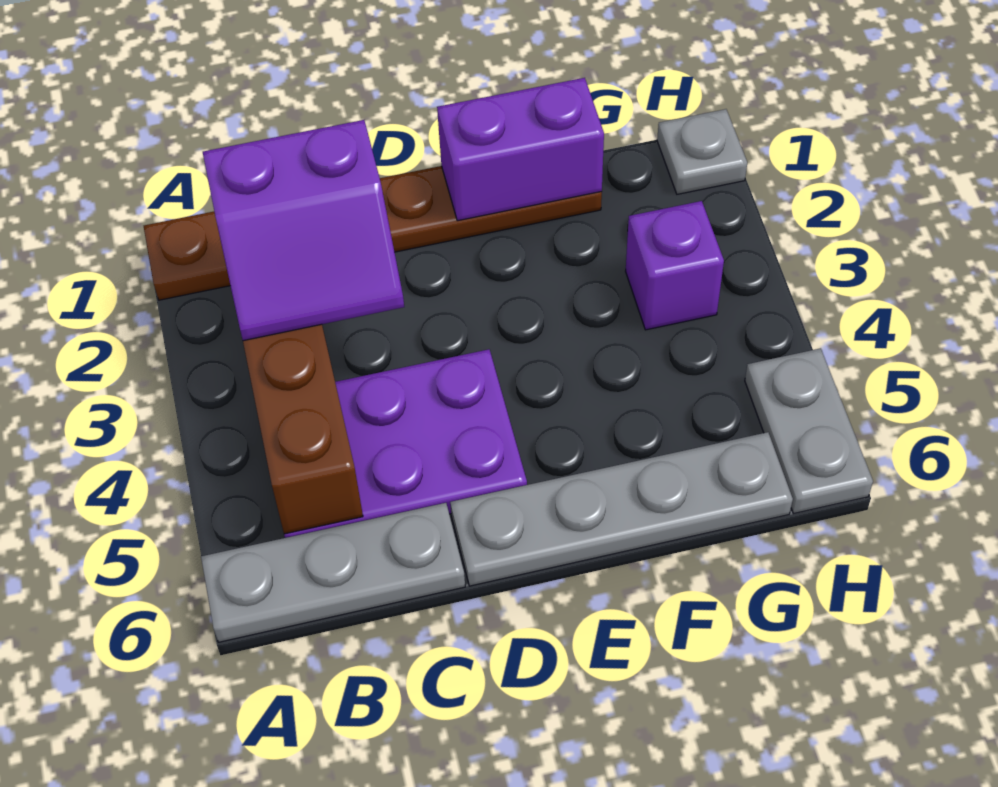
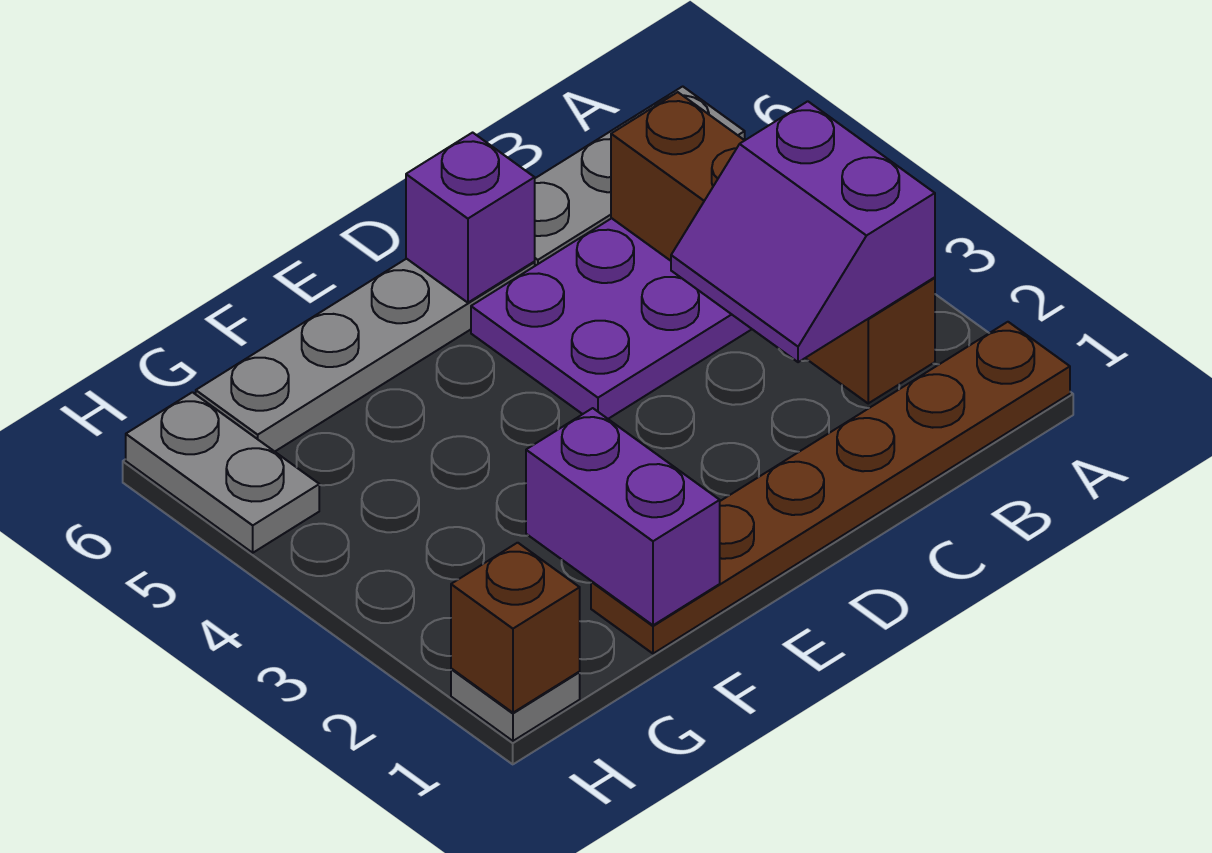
purple 2x2 slope [203,120,404,341] -> purple 2x2 slope turned to [671,101,935,362]
purple 1x2 brick [437,78,604,221] -> purple 1x2 brick turned to [526,408,720,625]
purple 1x1 brick [626,201,724,330] -> purple 1x1 brick moved to [406,133,535,303]
none -> brown 1x1 brick [451,543,580,713]

